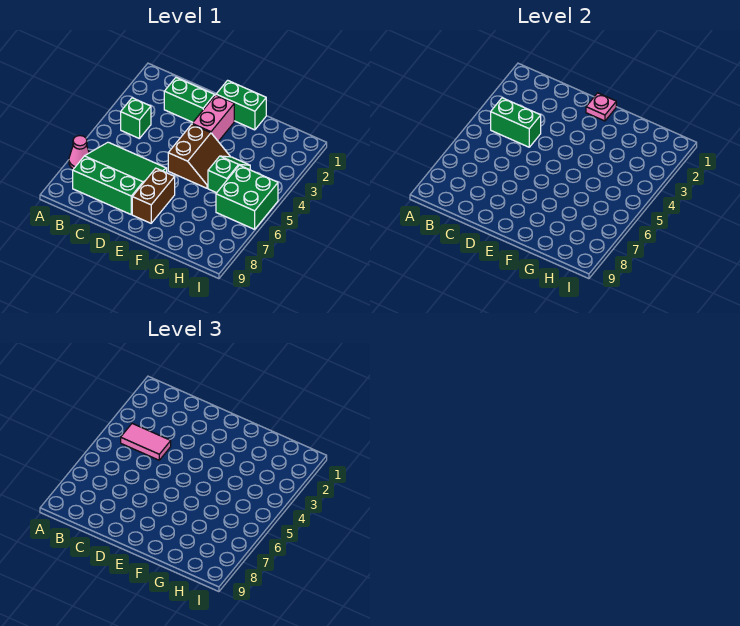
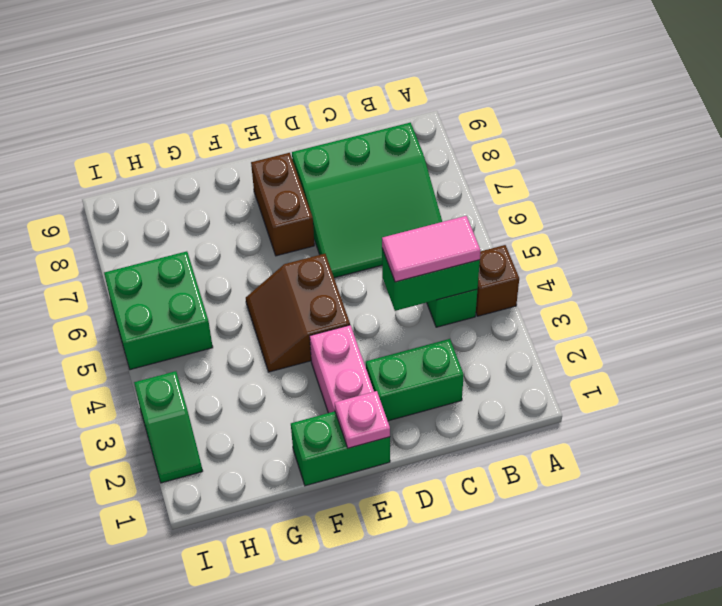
none -> brown 1x1 brick [476,245,519,316]
pink 1x1 cone [69,136,89,169] -> none
green 1x2 slope [208,156,250,193] -> green 1x2 slope moved to [134,371,203,483]

